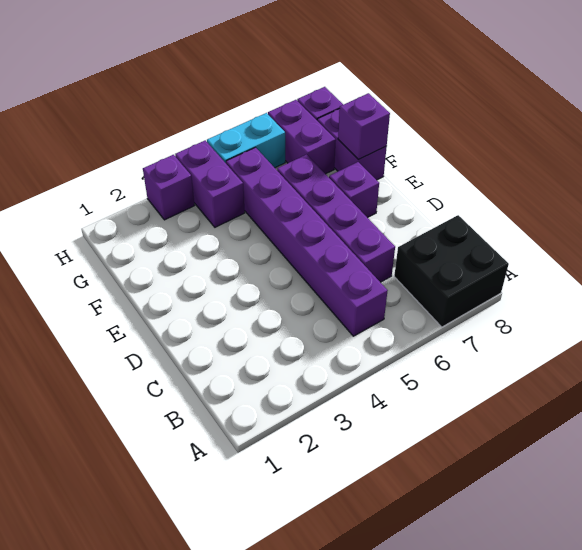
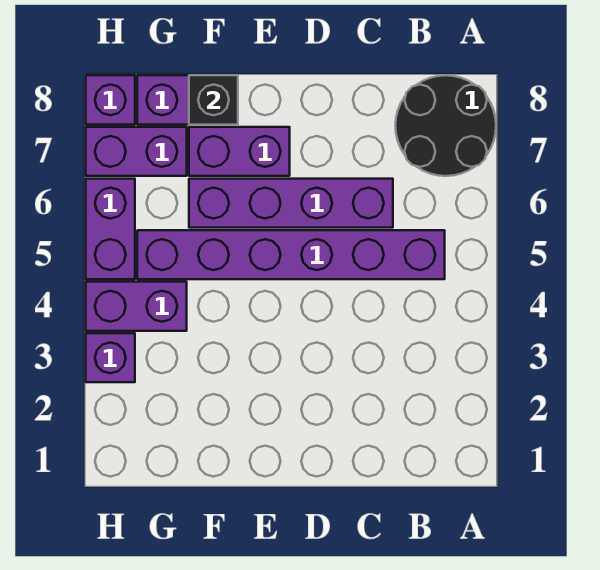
black 2x2 brick [394,215,509,327] -> black 2x2 round brick [395,75,496,176]
purple 1x1 brick [329,162,379,218] -> purple 1x2 brick [189,127,290,176]
purple 1x1 brick [338,93,390,160] -> black 1x1 brick [189,75,238,125]
cyan 1x2 brick [207,113,285,168] -> purple 1x2 brick [86,179,135,279]

